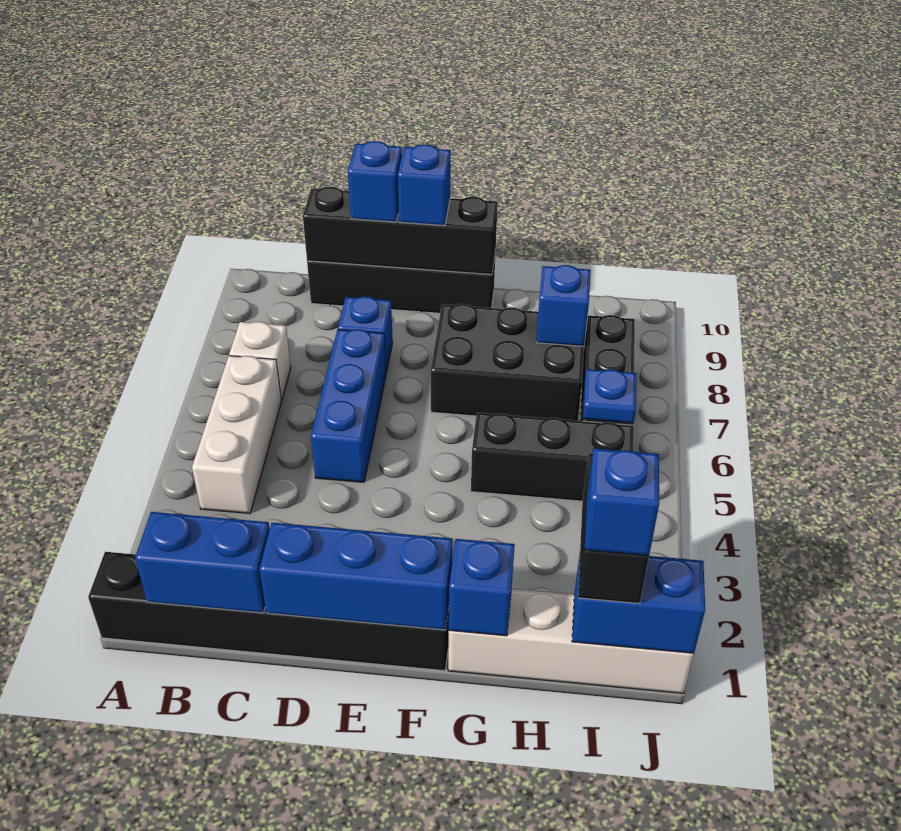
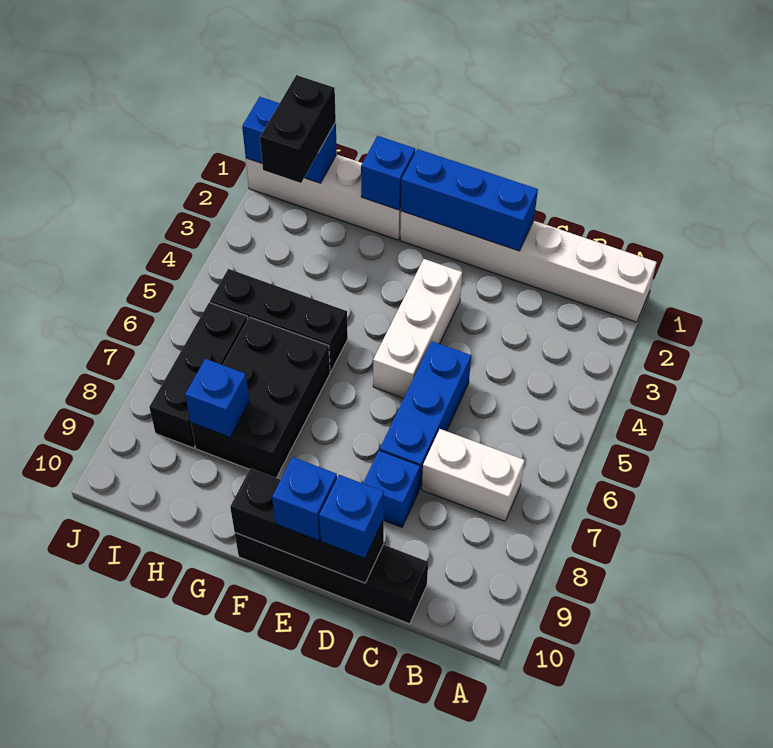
black 1x6 brick [88,552,449,671] -> white 1x6 brick [400,211,657,322]
blue 1x2 brick [135,512,270,613] -> none
white 1x3 brick [192,356,281,514] -> white 1x3 brick moved to [373,259,462,398]
white 1x1 brick [229,322,291,400] -> white 1x2 brick [422,429,525,521]
black 1x4 brick [303,187,498,275] -> black 1x3 brick [230,468,384,583]
black 2x3 brick [431,304,584,421] -> black 2x3 brick turned to [191,317,330,478]
blue 1x1 brick [584,448,659,556] -> none
blue 1x1 plate [583,369,636,423] -> none

